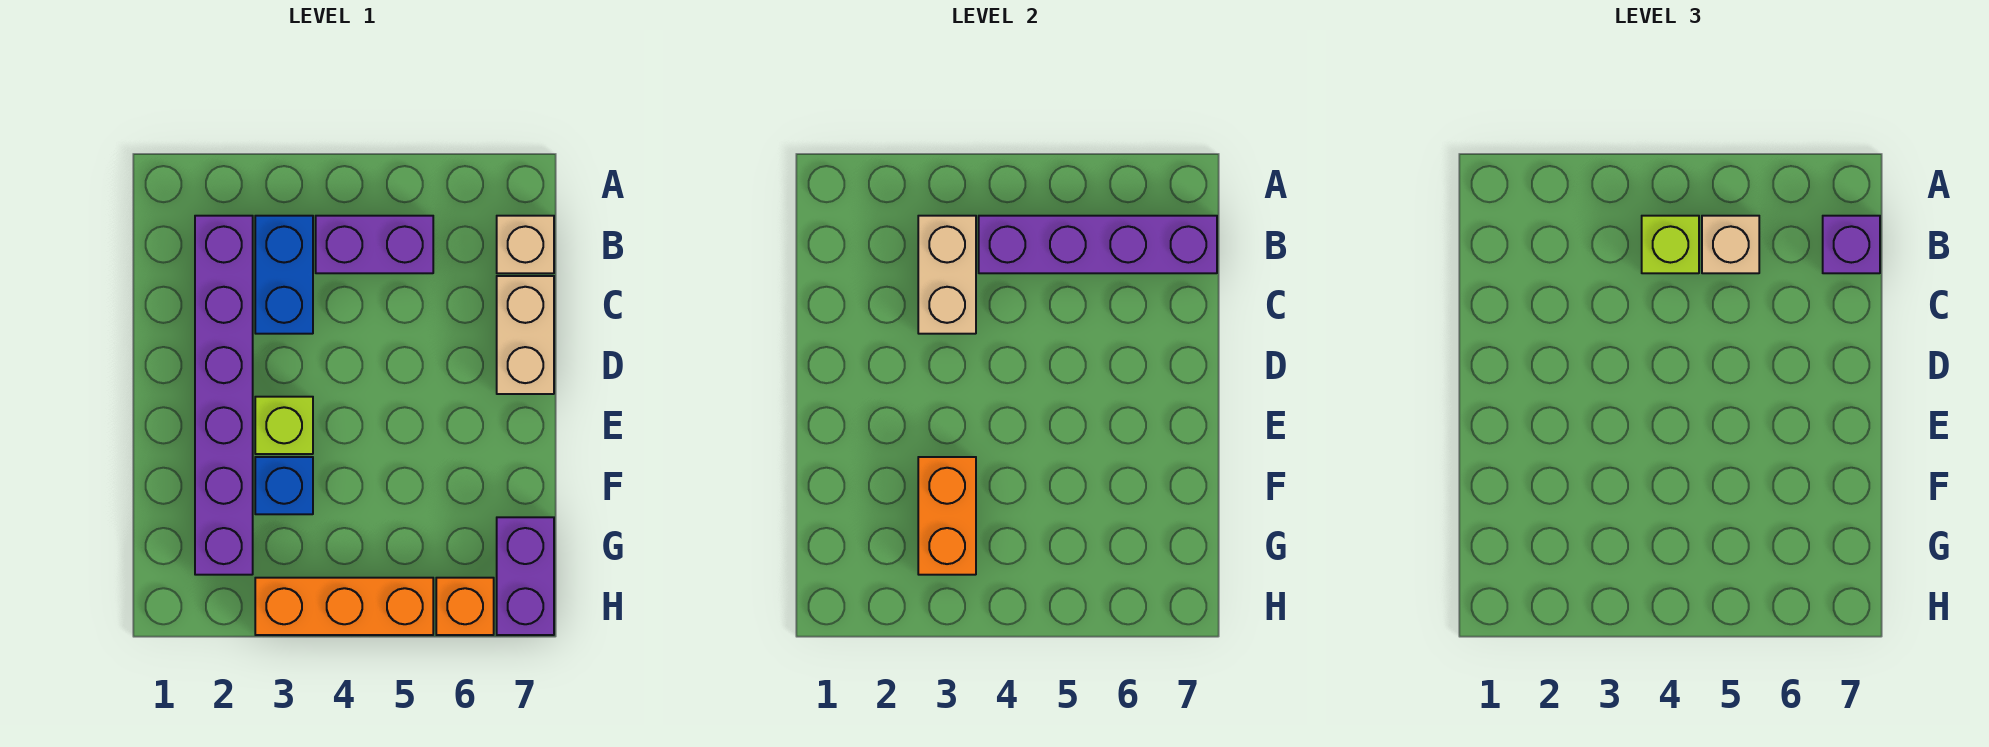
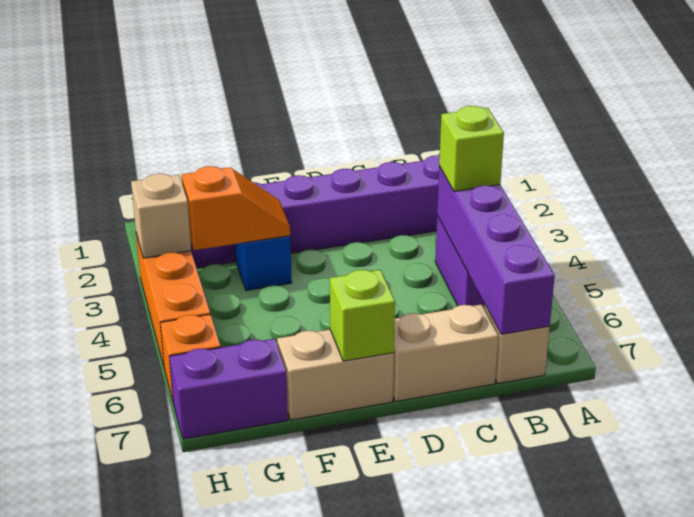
blue 1x2 brick [255,216,313,334] -> none
tan 1x2 brick [918,216,976,334] -> tan 1x2 brick moved to [277,330,394,420]
tan 1x1 brick [1702,216,1759,273] -> tan 1x1 brick moved to [131,173,191,258]
purple 1x1 brick [1823,216,1880,273] -> none
lime 1x1 brick [255,397,313,454] -> lime 1x1 brick moved to [330,270,395,361]
orange 1x2 brick [918,457,976,575] -> orange 1x2 slope [182,166,290,250]

